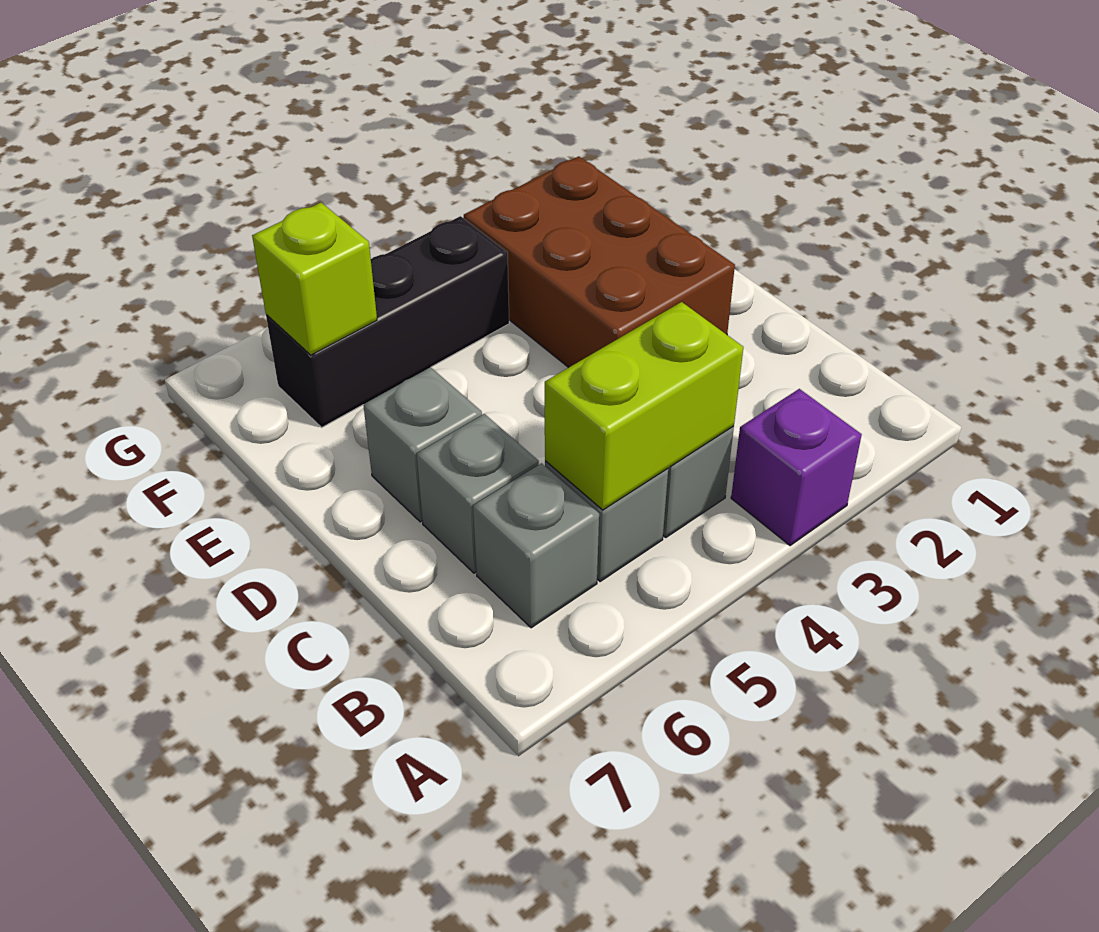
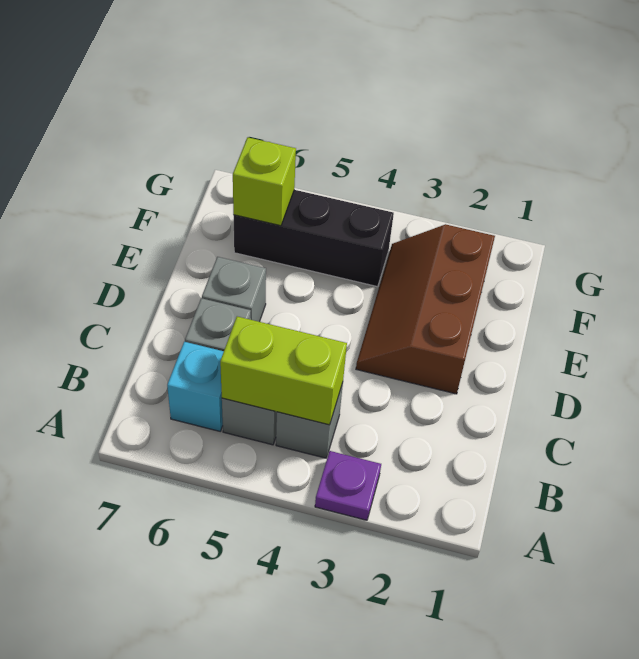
purple 1x1 brick [731,389,862,546] -> purple 1x1 plate [315,451,381,520]
grey 1x1 brick [473,463,599,628] -> cyan 1x1 brick [167,342,224,431]
brown 2x3 brick [464,156,735,368] -> brown 2x3 slope [356,224,495,394]

